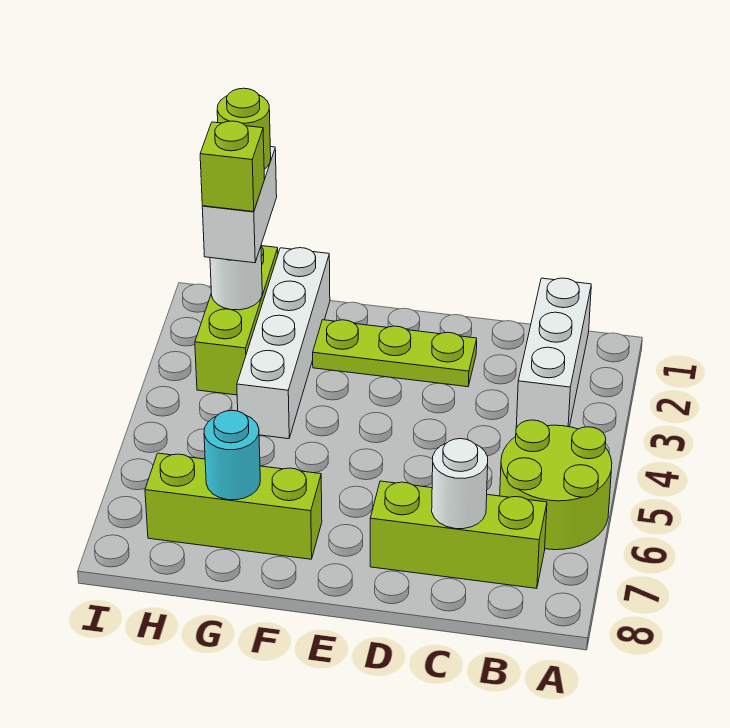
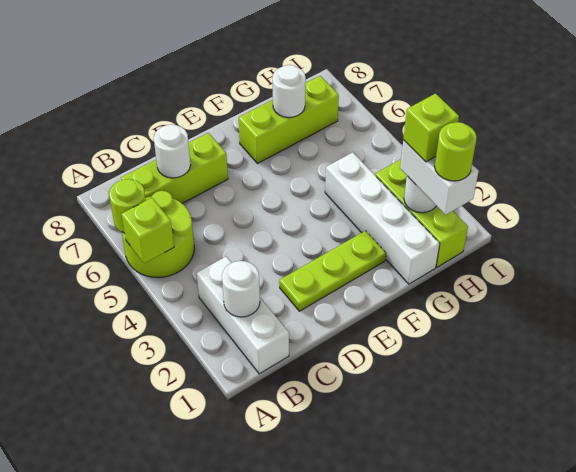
none -> lime 1x1 brick [121,198,174,263]
none -> lime 1x1 round brick [109,179,146,233]
none -> white 1x1 round brick [222,261,260,317]
cyan 1x1 round brick [204,410,260,500] -> white 1x1 round brick [273,65,306,118]

